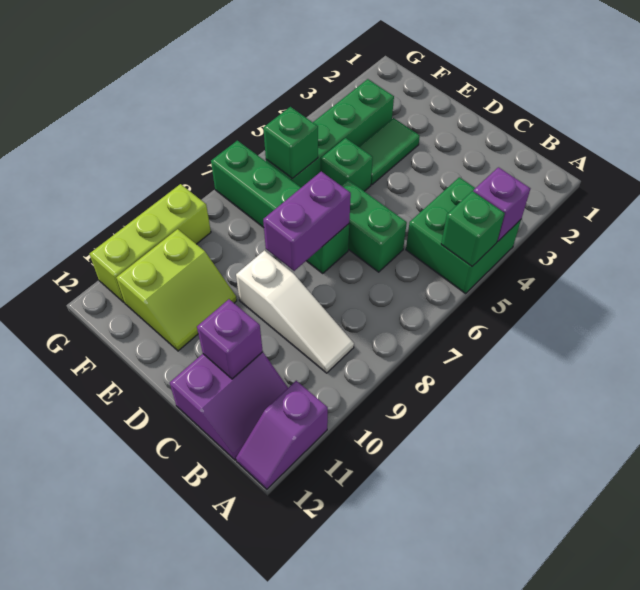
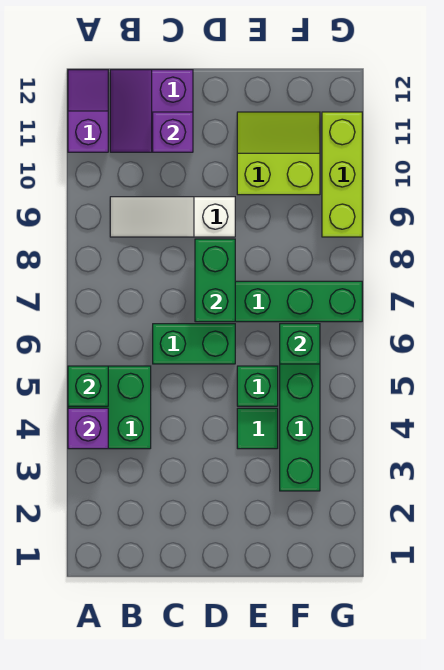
purple 1x2 brick [263,172,351,271] -> green 1x2 brick [195,239,235,322]
green 1x2 tile [359,118,420,185] -> green 1x1 tile [237,408,278,449]
lime 2x2 slope [116,229,237,351] -> lime 2x2 slope turned to [237,112,320,195]

